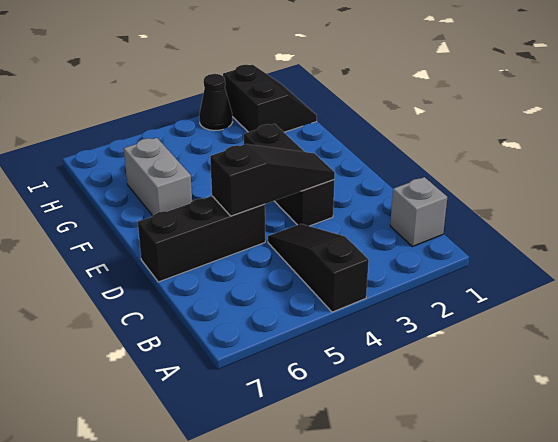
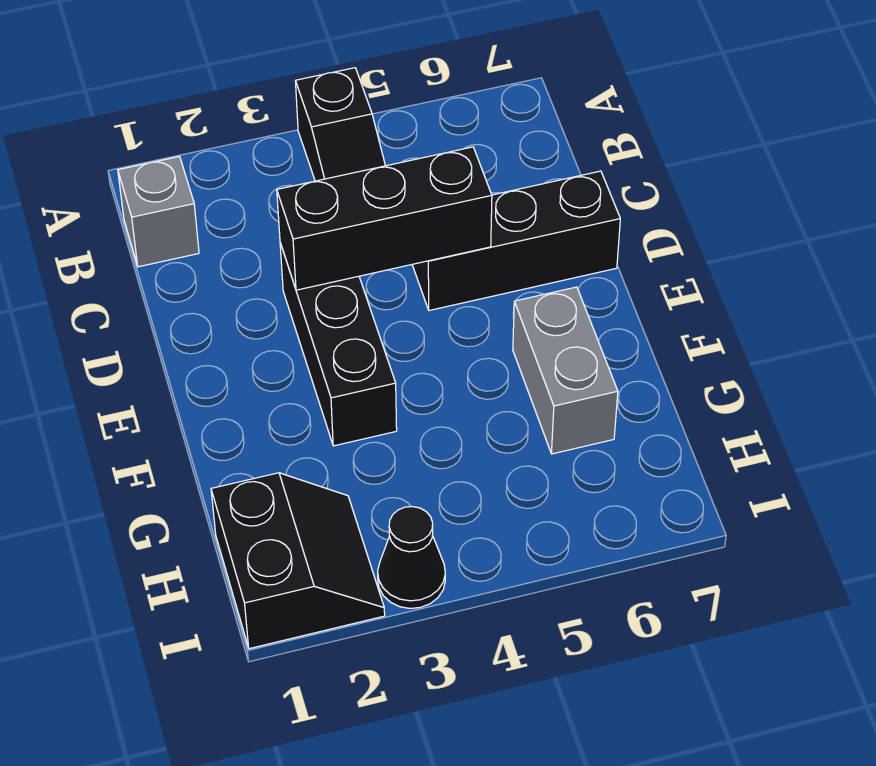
black 1x3 slope [210,144,335,216] -> black 1x3 brick [277,147,492,290]
black 2x2 slope [223,65,317,132] -> black 2x2 slope turned to [211,473,385,649]

